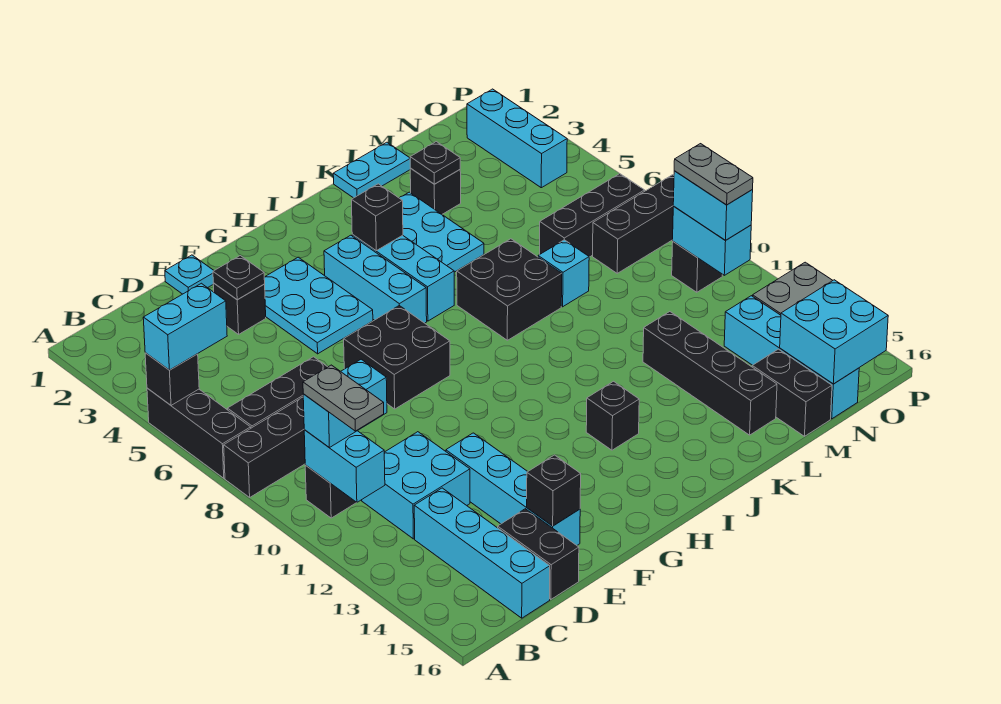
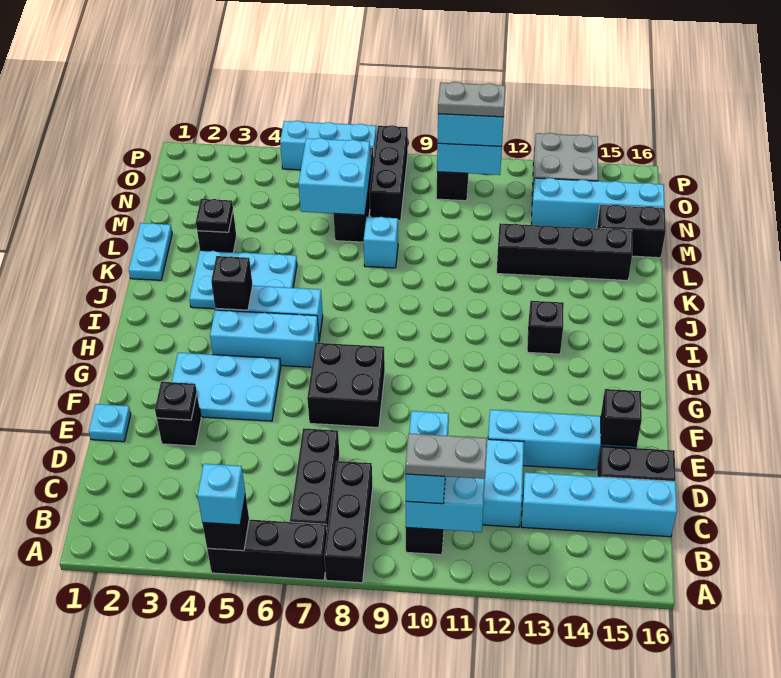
cyan 1x2 brick [143,283,227,370] -> cyan 1x1 brick [197,464,245,525]
black 2x2 brick [457,239,562,340] -> none
cyan 2x2 brick [780,280,888,384] -> cyan 2x2 brick moved to [299,138,371,215]
cyan 1x3 brick [467,89,567,188] -> cyan 1x3 brick moved to [280,121,376,170]

